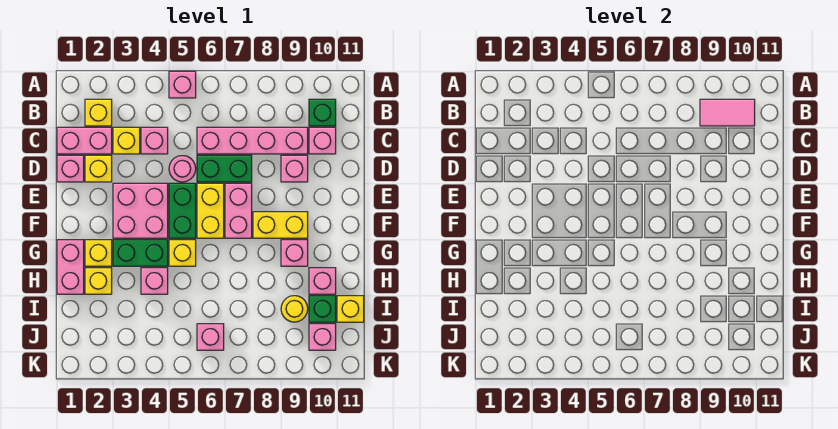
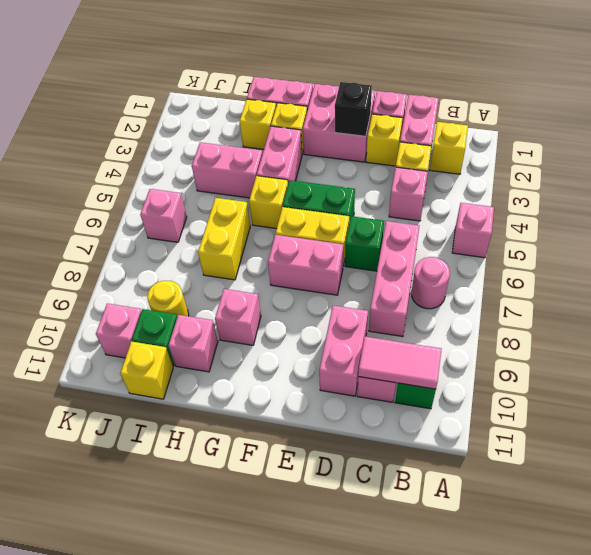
pink 1x2 tile [700,99,755,126] -> pink 1x2 tile turned to [358,337,442,389]
pink 1x4 brick [197,127,308,154] -> pink 1x3 brick [369,221,419,337]
pink 1x1 round brick [169,156,196,182] -> pink 1x1 round brick moved to [412,257,450,309]
green 1x2 brick [197,155,252,182] -> green 1x1 brick [345,216,384,271]
pink 1x1 brick [281,155,308,182] -> pink 1x2 brick [319,305,368,396]
none -> black 1x1 brick [335,82,372,136]
pink 2x2 brick [113,183,168,238] -> pink 2x2 brick moved to [303,84,375,162]
yellow 1x2 brick [253,212,308,238] -> yellow 1x2 brick moved to [198,198,250,280]
green 1x2 brick [113,240,168,266] -> pink 1x2 brick [257,126,302,183]
pink 1x1 brick [141,268,168,294] -> pink 1x2 brick [192,142,262,198]

